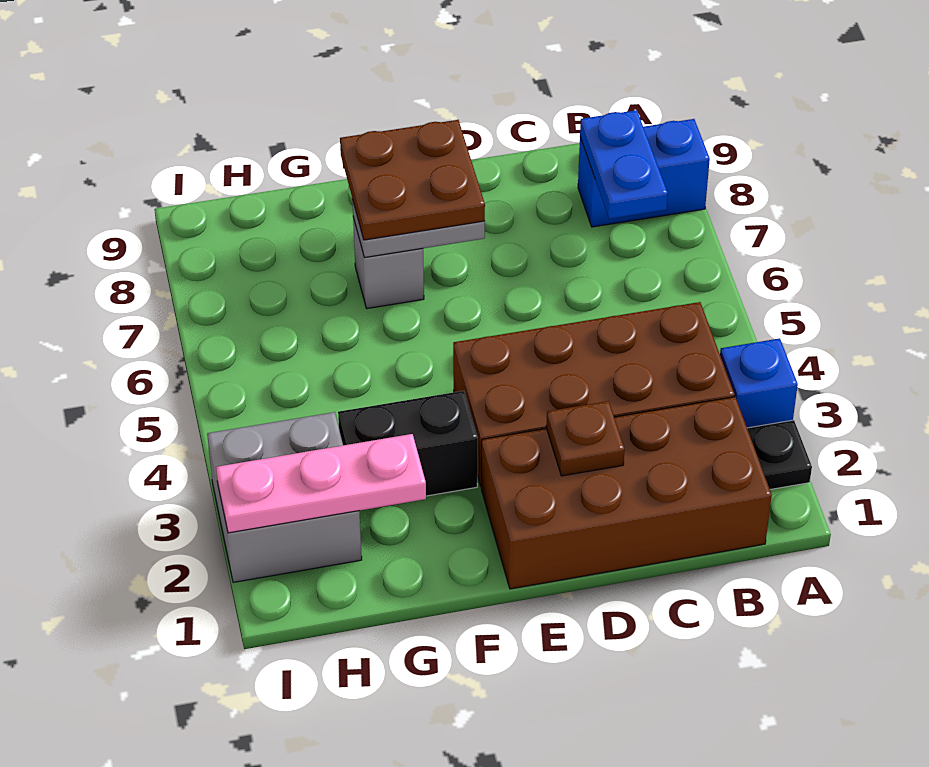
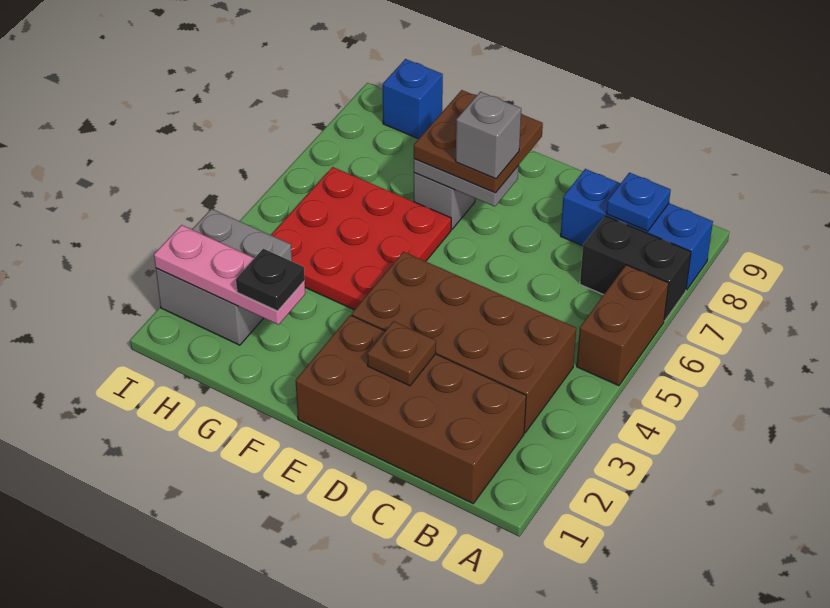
black 1x1 plate [747,420,812,489] -> black 1x1 plate moved to [236,249,305,311]
blue 1x1 brick [720,338,798,428] -> blue 1x1 brick moved to [383,59,443,139]
none -> brown 1x2 brick [577,265,669,386]
blue 1x2 brick [578,119,710,227] -> blue 1x3 brick [561,169,713,290]
blue 1x2 plate [580,110,668,219] -> blue 1x1 plate [606,173,671,231]
none -> grey 1x1 brick [456,92,521,179]
black 1x2 brick [338,391,478,496] -> black 1x2 brick moved to [580,216,691,321]
none -> red 3x3 plate [271,167,451,310]

